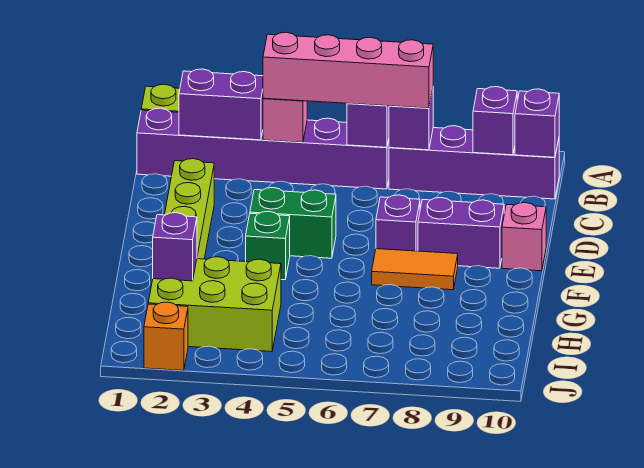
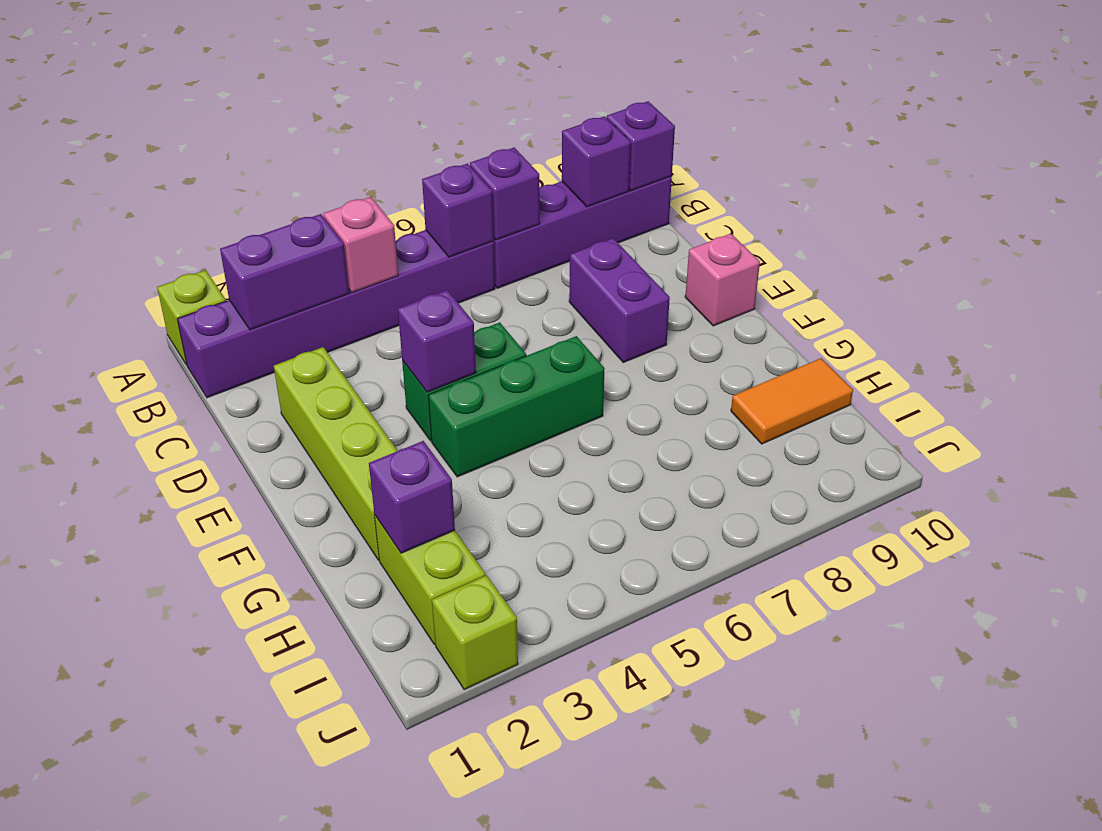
pink 1x4 brick [263,32,433,108] -> none
purple 1x1 brick [376,195,420,251] -> purple 1x1 brick moved to [398,290,476,392]
purple 1x2 brick [418,198,504,268] -> purple 1x2 brick turned to [569,238,670,362]
green 1x1 brick [246,211,290,280] -> green 1x3 brick [428,336,605,477]
orange 1x2 tile [372,249,458,290] -> orange 1x2 tile moved to [731,358,853,444]
lime 2x3 brick [148,257,281,352] -> lime 1x2 brick [375,516,485,644]
orange 1x1 brick [144,302,188,370] -> lime 1x1 brick [432,575,518,689]

